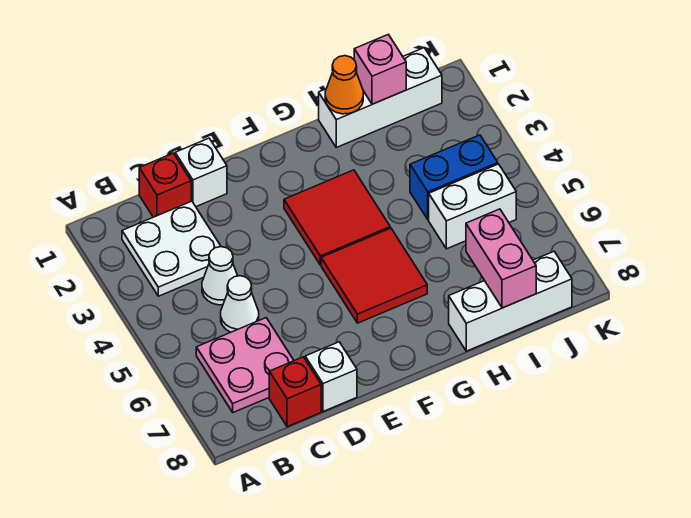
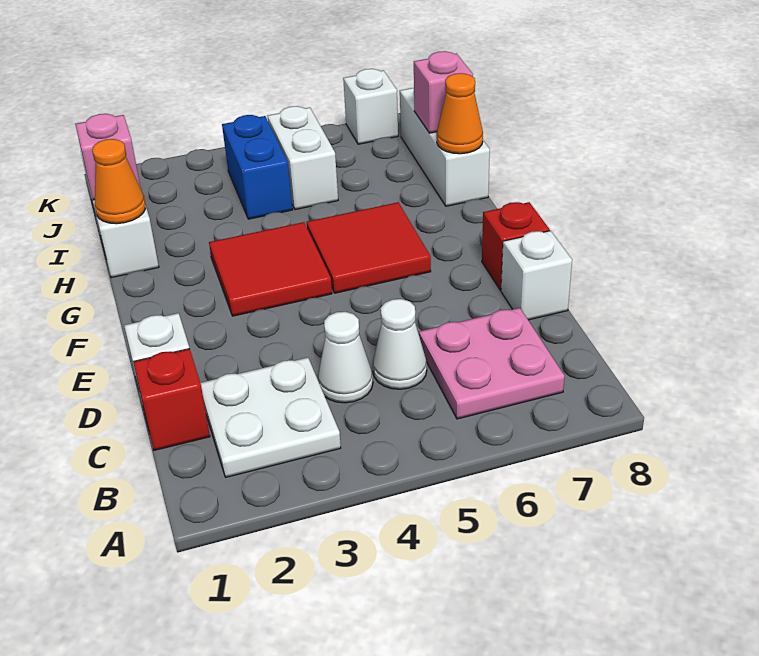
red 1x1 brick [269,357,321,427] -> red 1x1 brick moved to [482,202,550,290]
none -> orange 1x1 cone [437,73,483,154]
pink 1x2 brick [466,209,536,308] -> pink 1x1 brick [414,51,473,133]
none -> white 1x1 brick [343,69,398,144]

